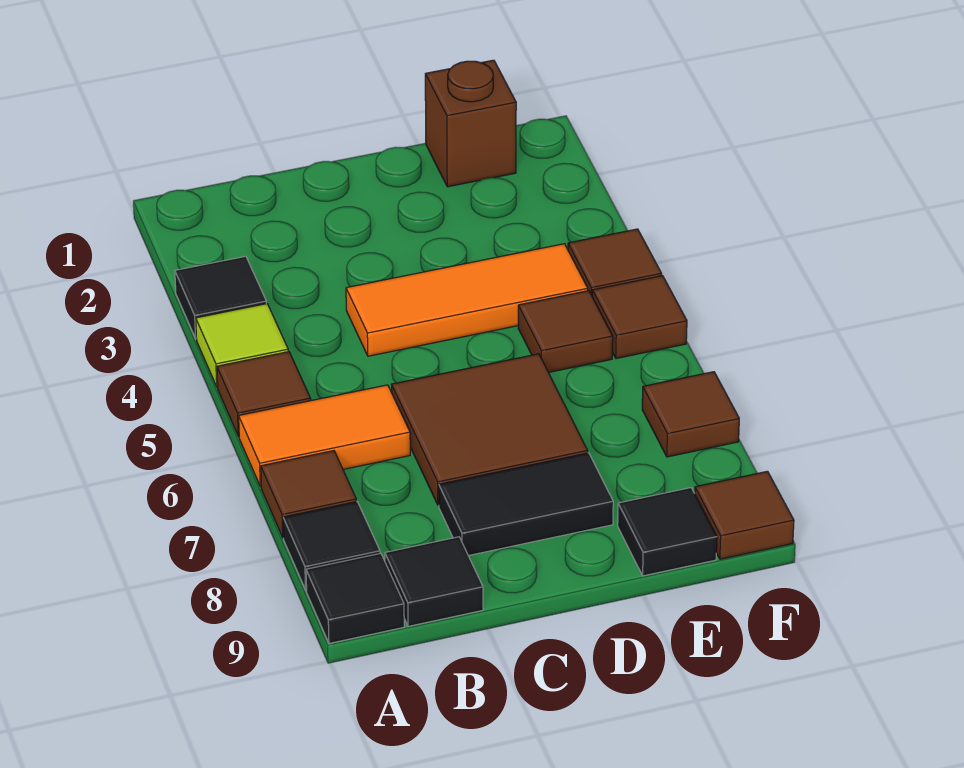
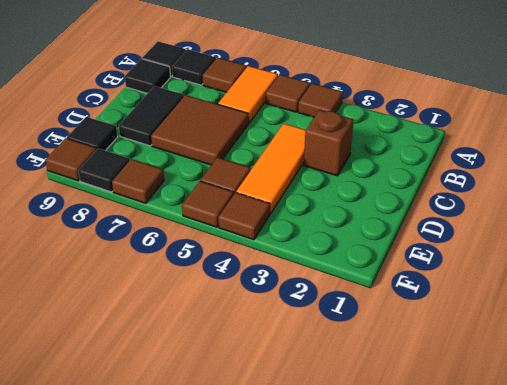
black 1x1 tile [175,256,266,338] -> black 1x1 tile moved to [78,149,130,192]
lime 1x1 tile [196,304,288,387] -> brown 1x1 tile [298,83,343,117]
brown 1x1 brick [425,60,516,187] -> brown 1x1 brick moved to [304,110,354,176]

